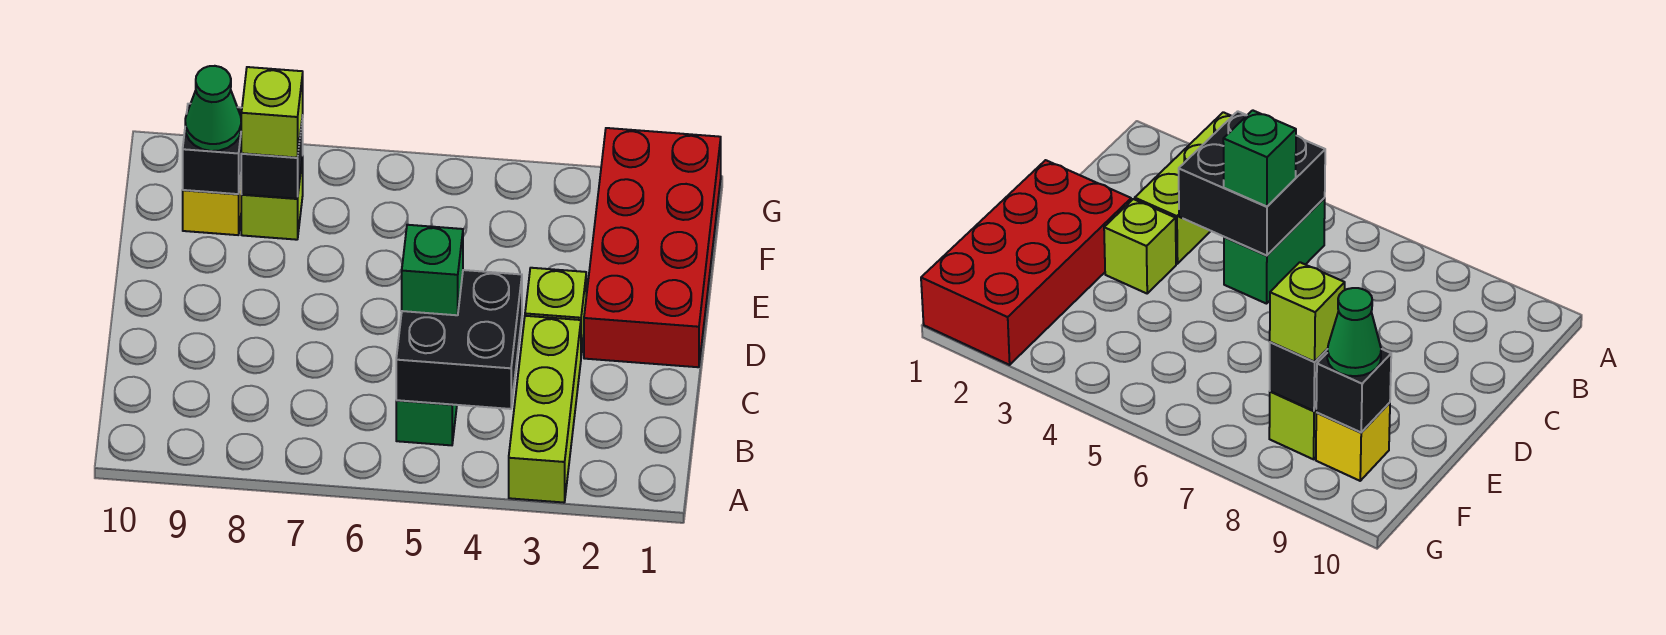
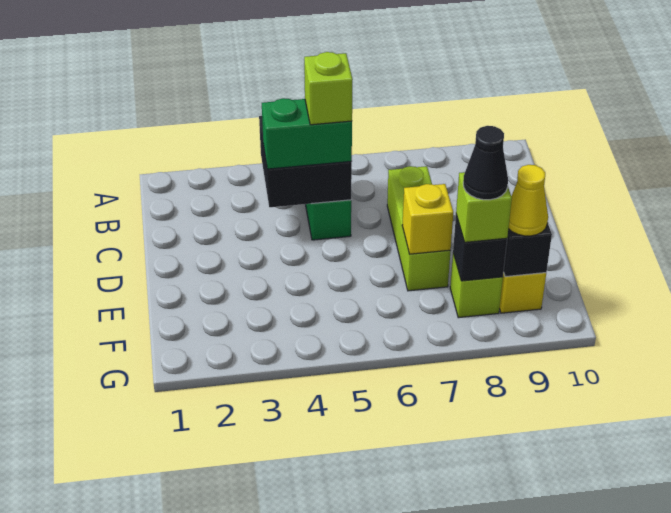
lime 1x3 brick [509,316,581,503] -> lime 1x3 brick moved to [387,166,450,291]
green 1x1 brick [402,225,463,315] -> green 1x2 brick [262,98,352,169]
red 2x4 brick [584,128,721,367] -> none
lime 1x1 brick [525,268,586,355] -> lime 1x1 brick moved to [304,52,353,125]
none -> yellow 1x1 brick [402,184,453,254]
none -> black 1x1 cone [463,126,508,200]
green 1x1 cone [185,66,241,151] -> yellow 1x1 cone [508,165,548,236]

